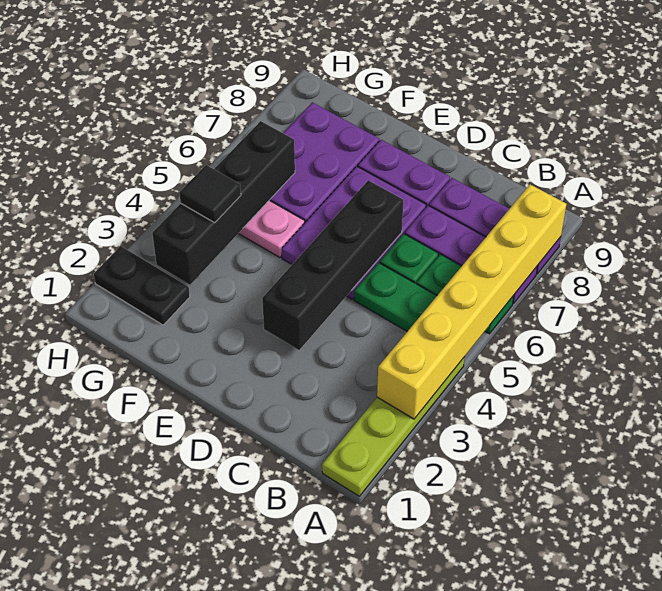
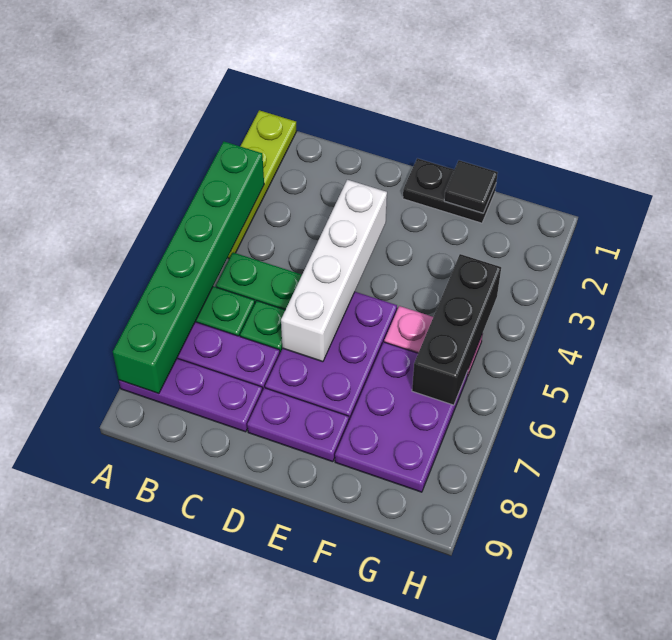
yellow 1x6 brick [377,184,566,419] -> green 1x6 brick [113,142,264,394]
black 1x4 brick [262,180,403,350] -> white 1x4 brick [281,180,387,362]
black 1x2 plate [94,246,190,325] -> black 1x2 plate moved to [403,158,496,223]
black 1x4 brick [152,121,295,285] -> black 1x3 brick [412,254,501,405]
black 1x1 tile [179,165,241,223] -> black 1x1 tile moved to [444,160,498,213]

